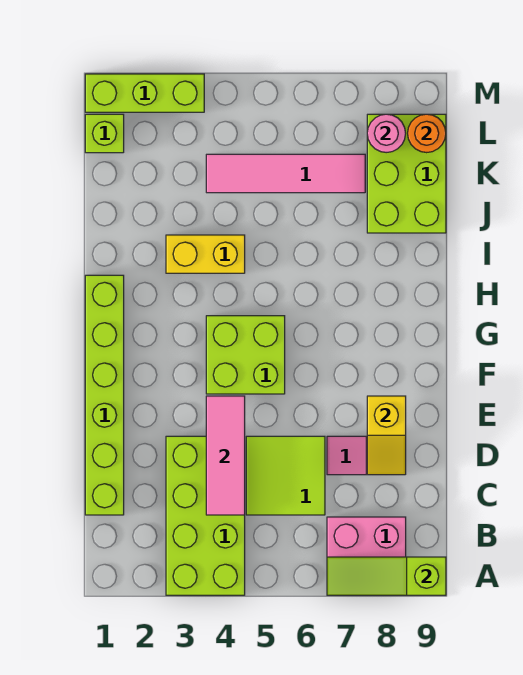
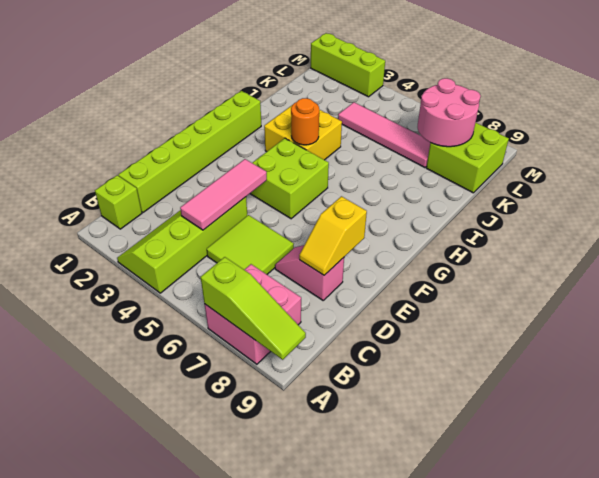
lime 2x4 brick [166,436,245,595] -> lime 2x4 slope [117,197,247,293]
lime 1x3 slope [327,557,446,595] -> lime 1x3 slope turned to [201,257,306,360]
yellow 1x2 brick [166,235,245,273] -> yellow 2x2 brick [264,106,342,160]
lime 2x3 brick [367,114,446,233] -> lime 2x2 brick [426,123,509,193]
lime 1x1 brick [85,114,124,153] -> lime 1x1 brick moved to [95,175,142,229]
pink 1x1 round brick [367,114,406,153] -> pink 2x2 round brick [418,78,480,147]
orange 1x1 round brick [408,114,446,153] -> orange 1x1 round brick moved to [291,98,319,145]

